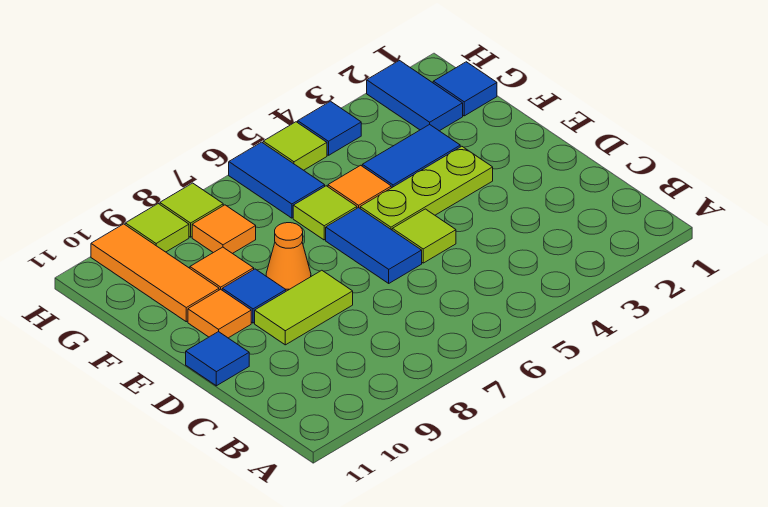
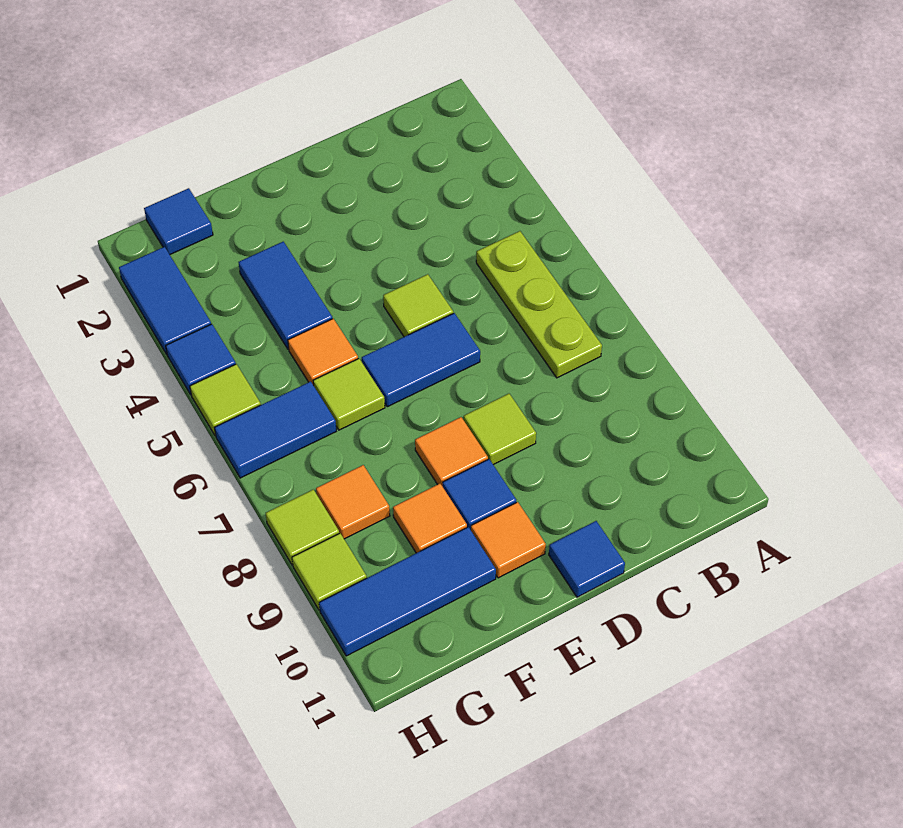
lime 1x2 tile [255,270,353,345] -> lime 1x1 tile [464,394,536,465]
lime 1x3 plate [360,146,493,230] -> lime 1x3 plate moved to [476,231,602,378]
orange 1x1 cone [266,223,311,291] -> orange 1x1 tile [415,417,488,486]
orange 1x3 tile [91,224,219,322] -> blue 1x3 tile [319,527,496,656]
blue 1x2 tile [367,61,463,131] -> blue 1x2 tile turned to [119,247,211,354]

